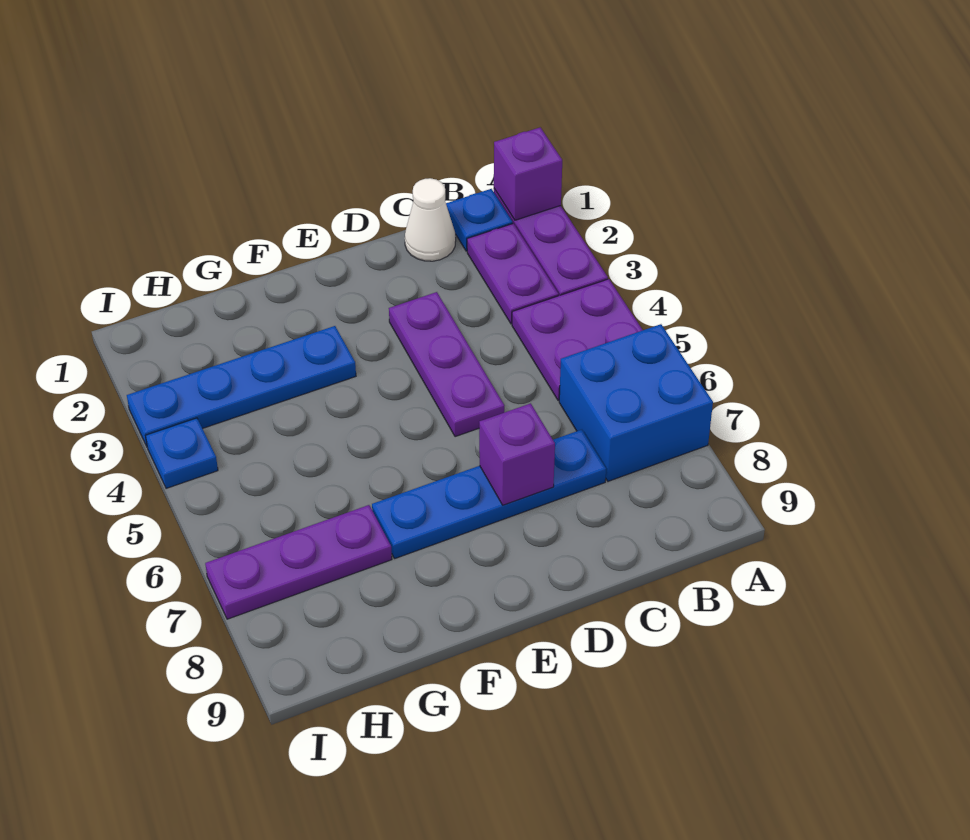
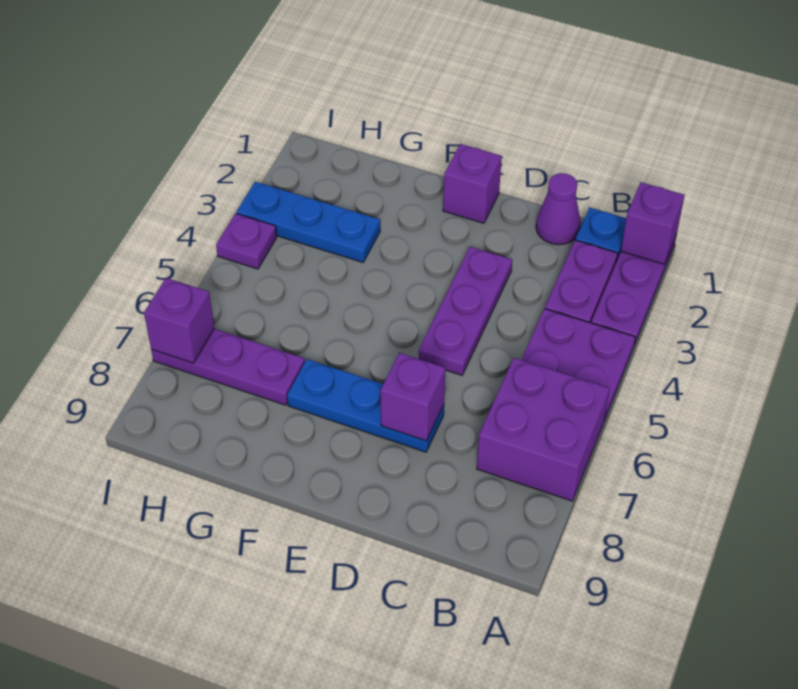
blue 2x2 brick [559,324,713,481] -> purple 2x2 brick [477,358,610,501]
white 1x1 cone [405,178,456,261] -> purple 1x1 cone [536,173,581,245]
blue 1x4 plate [372,430,606,559] -> blue 1x3 plate [287,359,444,452]
none -> purple 1x1 brick [443,144,502,223]
blue 1x4 plate [127,326,356,446] -> blue 1x3 plate [236,182,380,262]
blue 1x1 plate [146,418,218,488] -> purple 1x1 plate [216,213,277,269]
none -> purple 1x1 brick [144,278,214,363]

